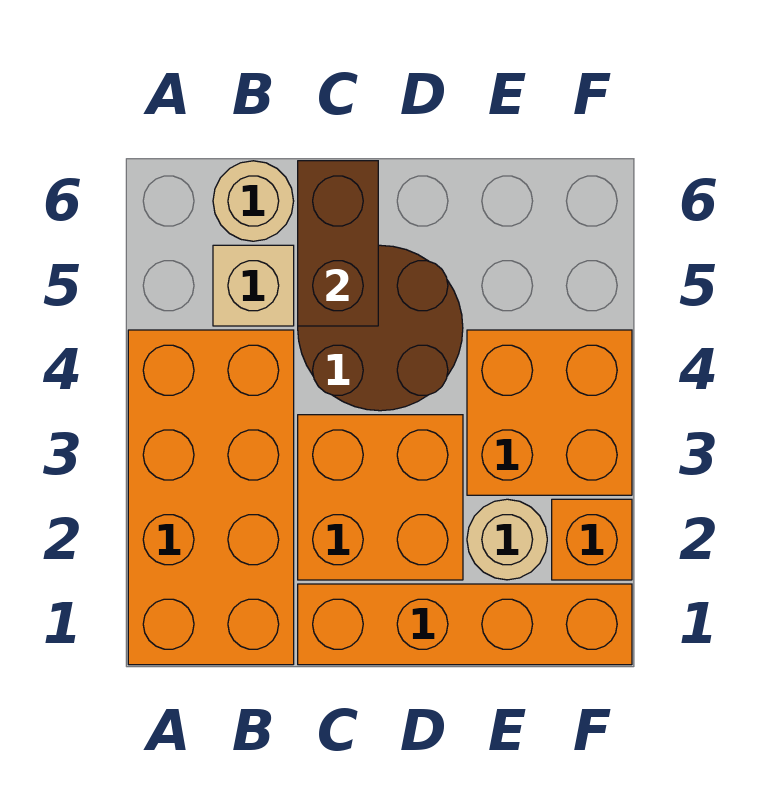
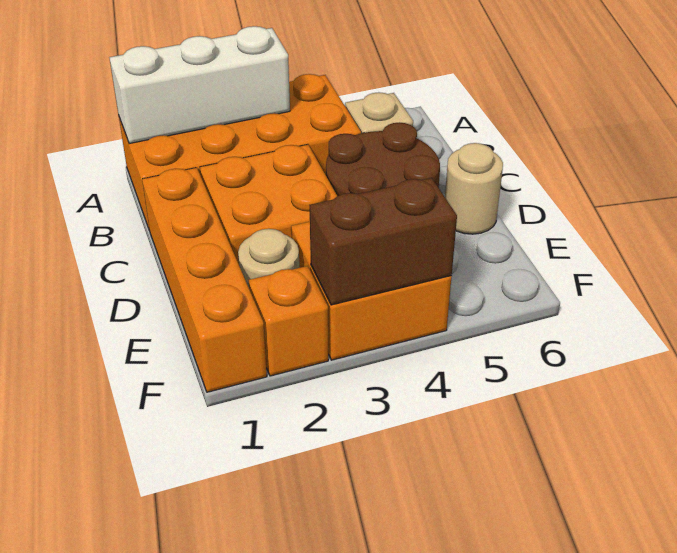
none -> white 1x3 brick [109,26,290,144]
tan 1x1 round brick [213,161,294,241] -> tan 1x1 round brick moved to [445,143,503,234]
brown 1x2 brick [298,161,378,326] -> brown 1x2 brick moved to [310,178,457,305]

